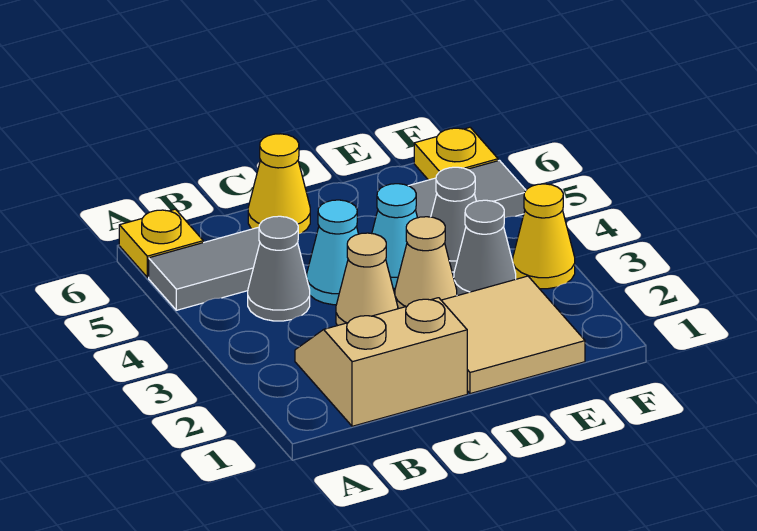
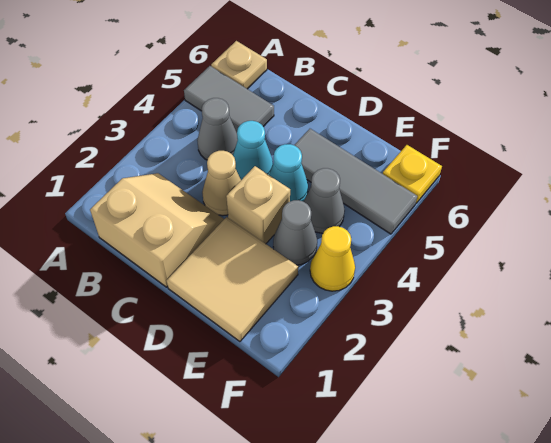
yellow 1x1 plate [119,209,203,277] -> tan 1x1 plate [211,41,267,89]
yellow 1x1 cone [248,134,310,234] -> none
tan 1x1 cone [395,217,457,309] -> tan 1x1 brick [226,166,290,244]
grey 1x2 tile [409,160,526,218] -> grey 1x3 tile [294,129,417,234]

